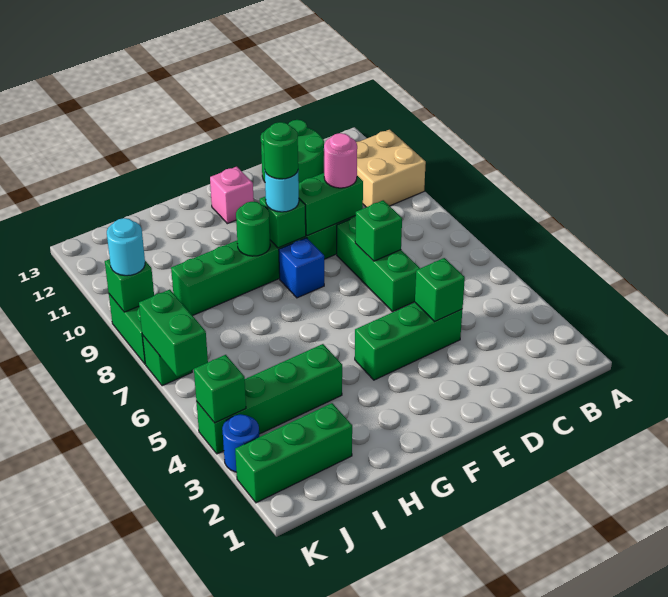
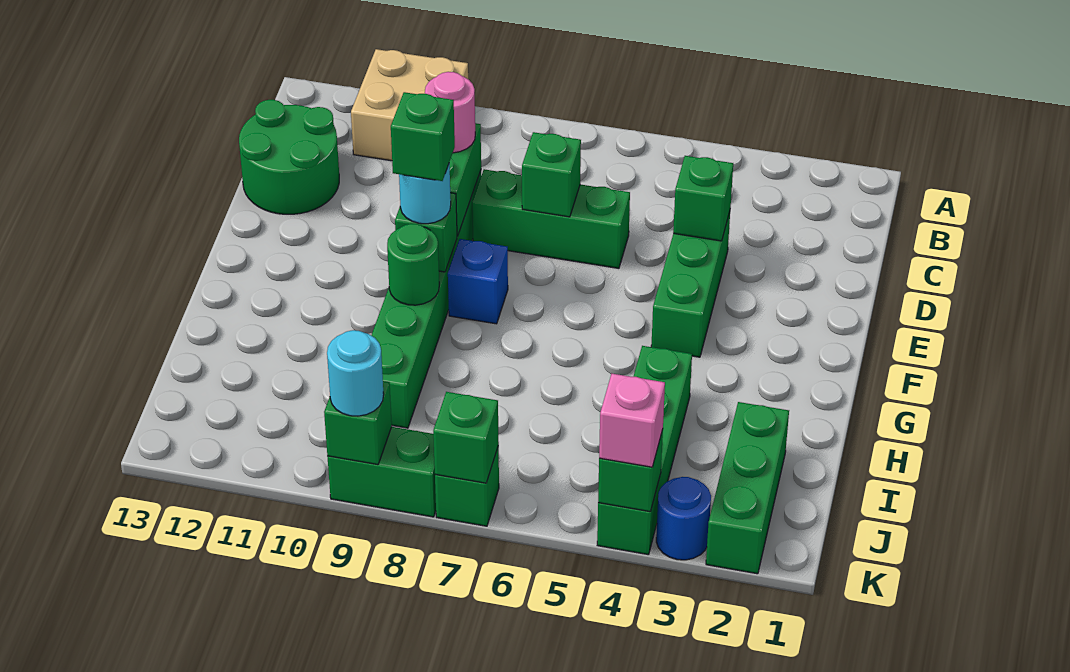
green 1x1 round brick [263,122,298,179] -> green 1x1 brick [391,92,455,181]
pink 1x1 brick [210,167,254,224] -> pink 1x1 brick moved to [599,374,665,467]
green 1x2 brick [139,290,208,377] -> green 1x1 brick [433,392,499,483]

